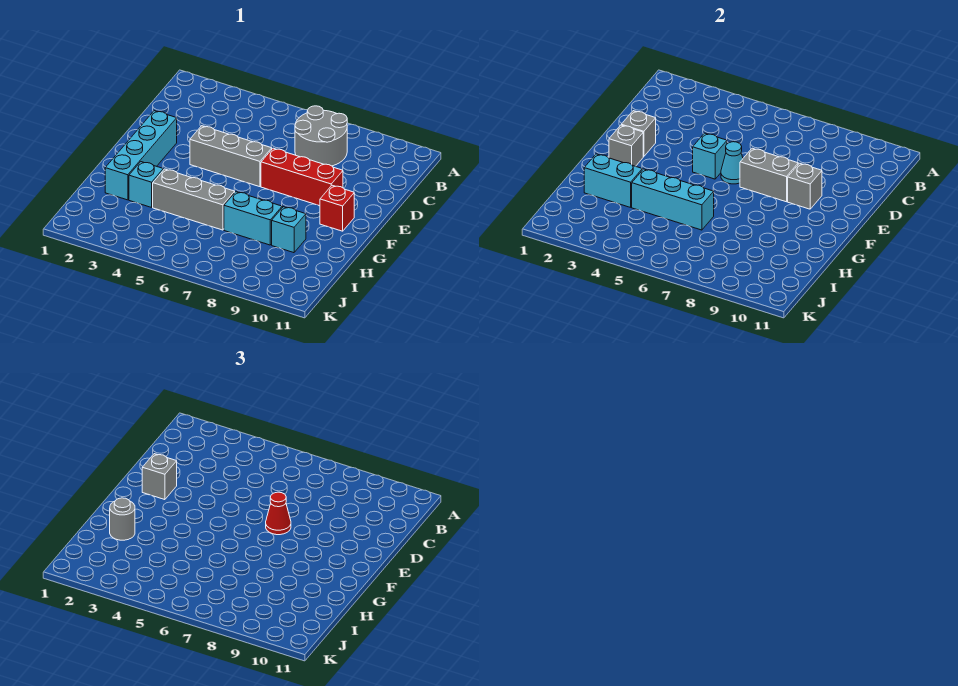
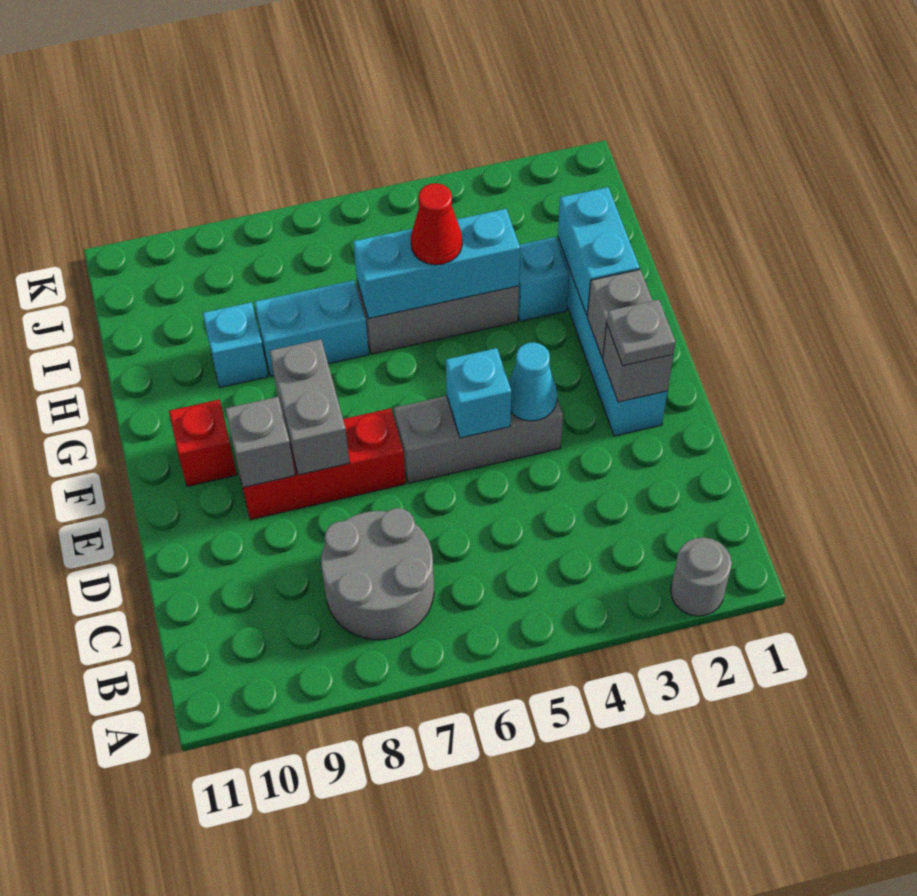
grey 1x1 brick [142,454,177,500] -> grey 1x1 plate [607,300,676,366]
cyan 1x1 cone [721,142,743,184] -> cyan 1x1 cone moved to [508,343,557,421]
grey 1x2 brick [740,148,798,202] -> grey 1x2 brick turned to [270,339,350,475]
red 1x1 cone [266,492,291,535] -> red 1x1 cone moved to [411,183,462,265]
cyan 1x2 brick [584,154,642,207] -> cyan 1x2 brick turned to [558,187,640,315]
grey 1x1 round brick [110,498,135,540] -> grey 1x1 round brick moved to [671,538,732,616]

